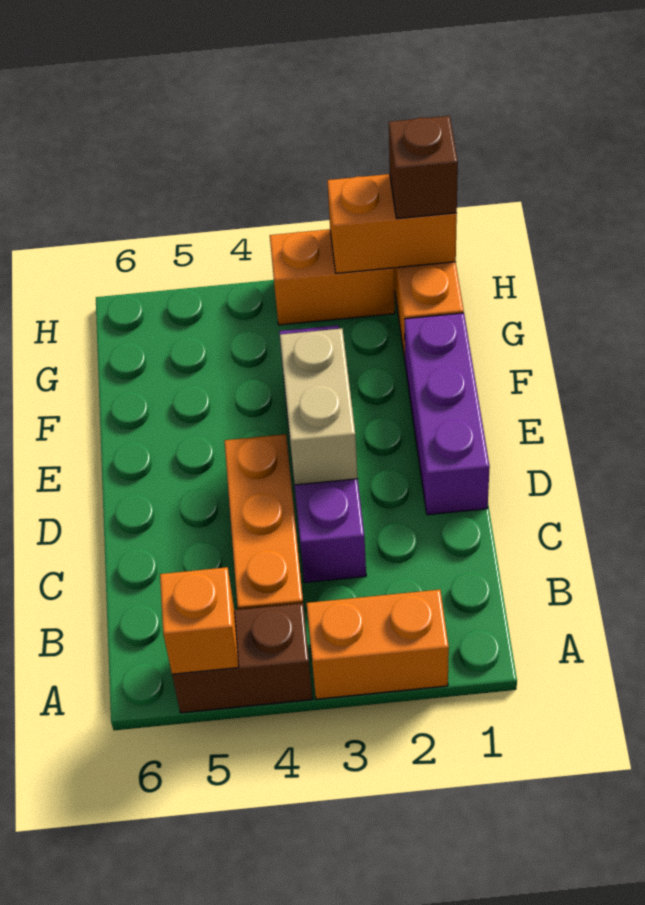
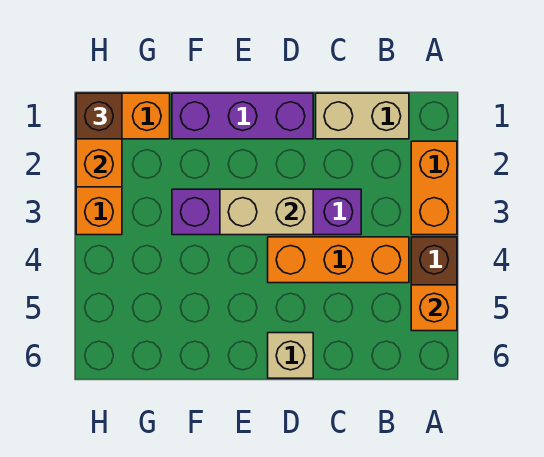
none -> tan 1x2 brick [316,93,409,139]
none -> tan 1x1 brick [268,333,313,378]

